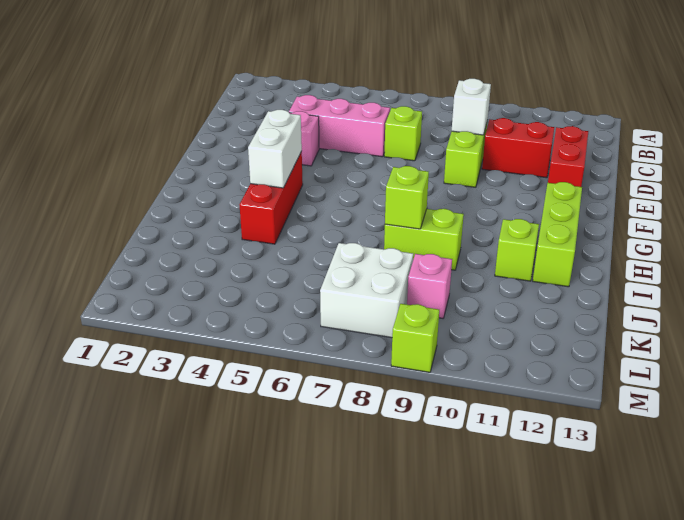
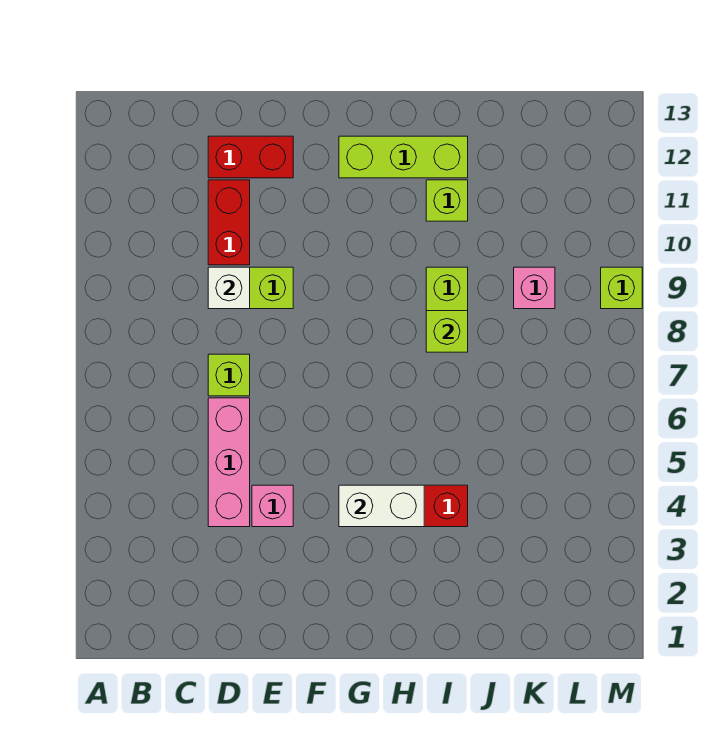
white 2x2 brick [320,243,413,338] -> none

